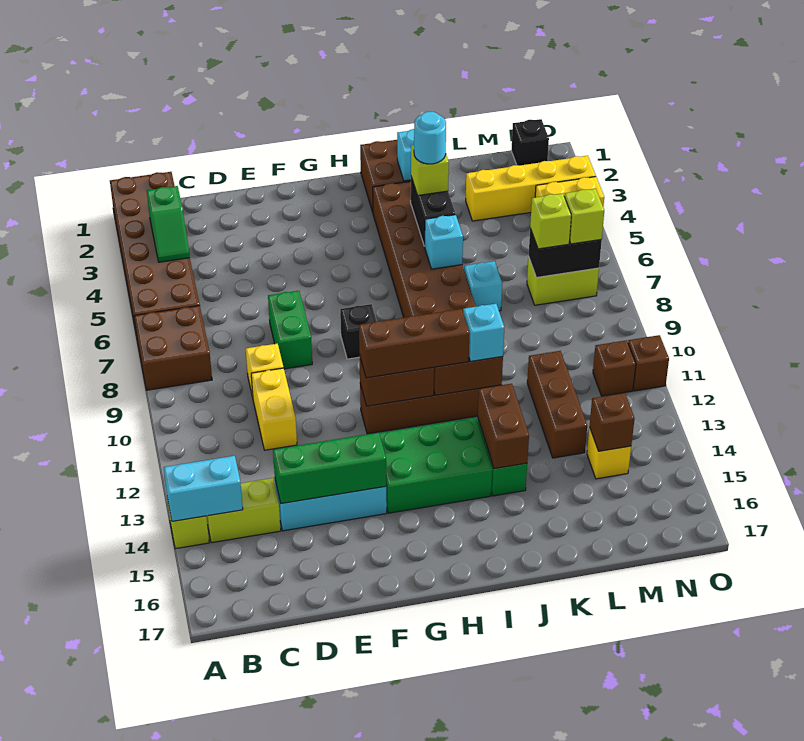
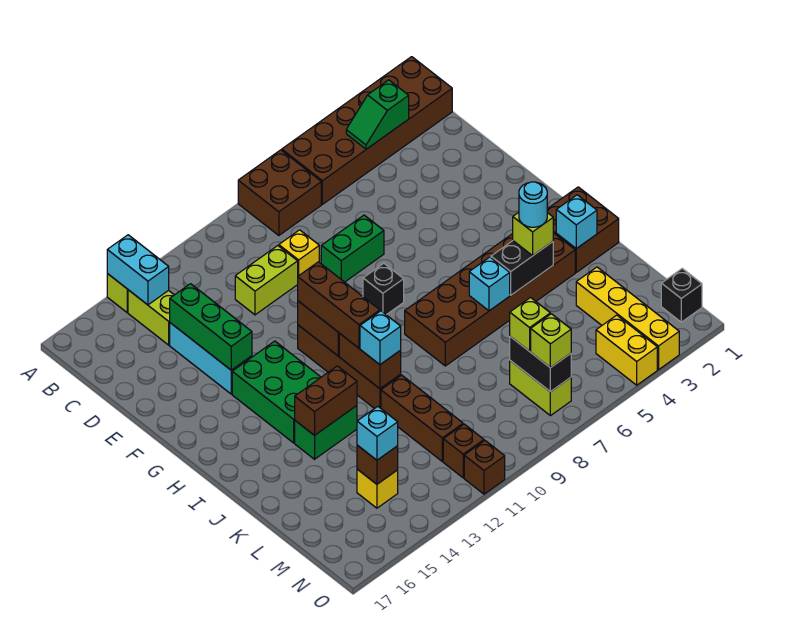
yellow 1x2 brick [251,368,297,450] -> lime 1x2 brick [235,246,298,315]
cyan 1x1 brick [464,261,502,311] -> cyan 1x1 brick moved to [357,407,398,460]
brown 1x3 brick [527,351,587,458] -> brown 1x3 brick turned to [381,375,463,461]

